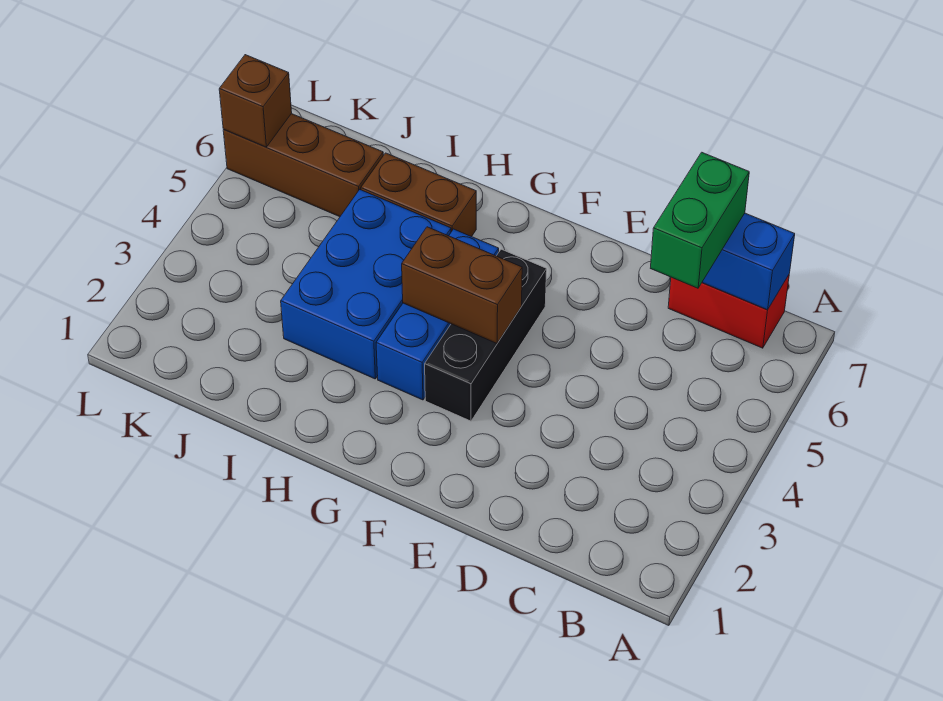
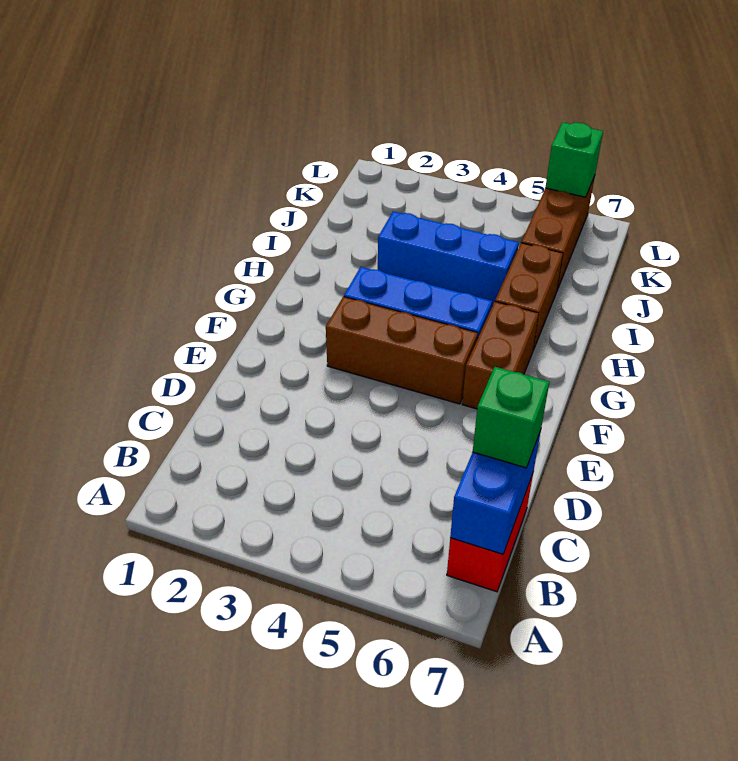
green 1x2 brick [651,152,749,288] -> green 1x1 brick [473,367,549,468]
black 1x3 brick [425,249,547,421] -> brown 1x3 brick [326,297,478,404]
brown 1x2 brick [402,227,522,343] -> brown 1x2 brick moved to [462,302,539,409]
blue 2x3 brick [281,190,451,379] -> blue 1x3 brick [378,211,519,306]
brown 1x1 brick [219,55,292,147] -> green 1x1 brick [545,122,603,197]

